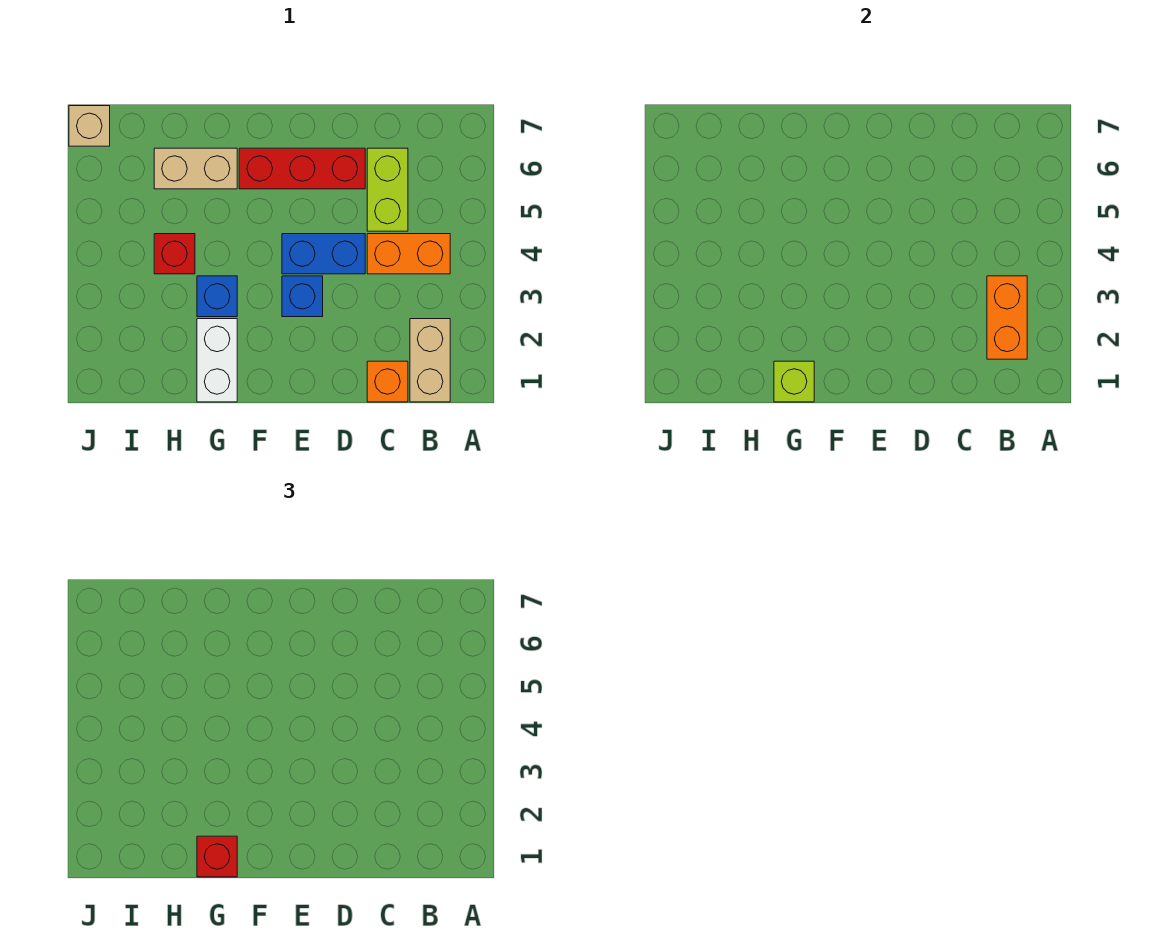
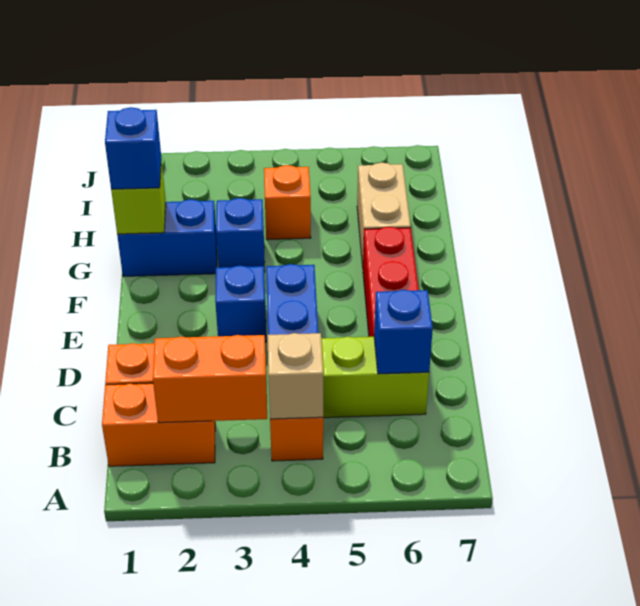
tan 1x2 brick [410,319,450,402] -> orange 1x2 brick [102,383,215,466]
none -> blue 1x1 brick [374,290,433,374]
white 1x2 brick [197,319,237,402] -> blue 1x2 brick [117,199,217,276]
red 1x1 brick [197,836,237,877] -> blue 1x1 brick [105,107,161,190]
red 1x1 brick [154,234,195,274] -> orange 1x1 brick [264,165,311,240]
tan 1x1 brick [69,106,110,146] -> tan 1x1 brick moved to [267,333,323,419]

